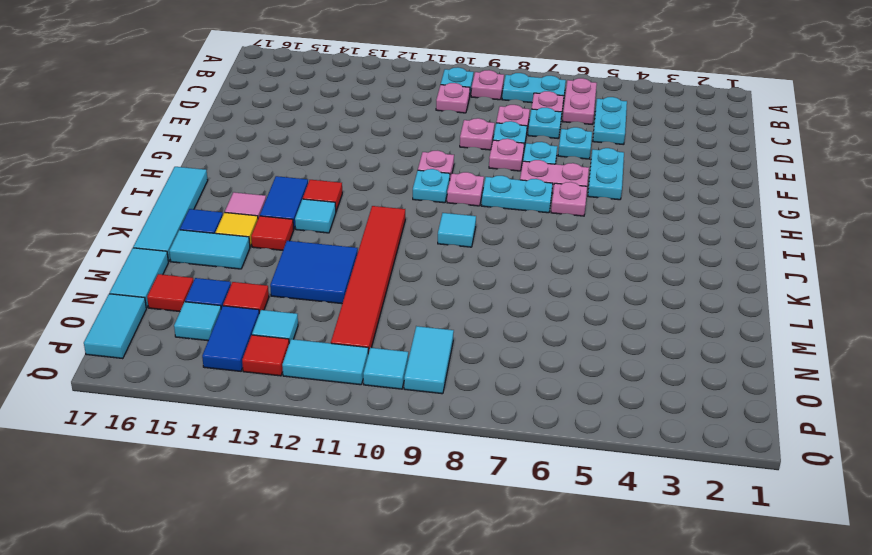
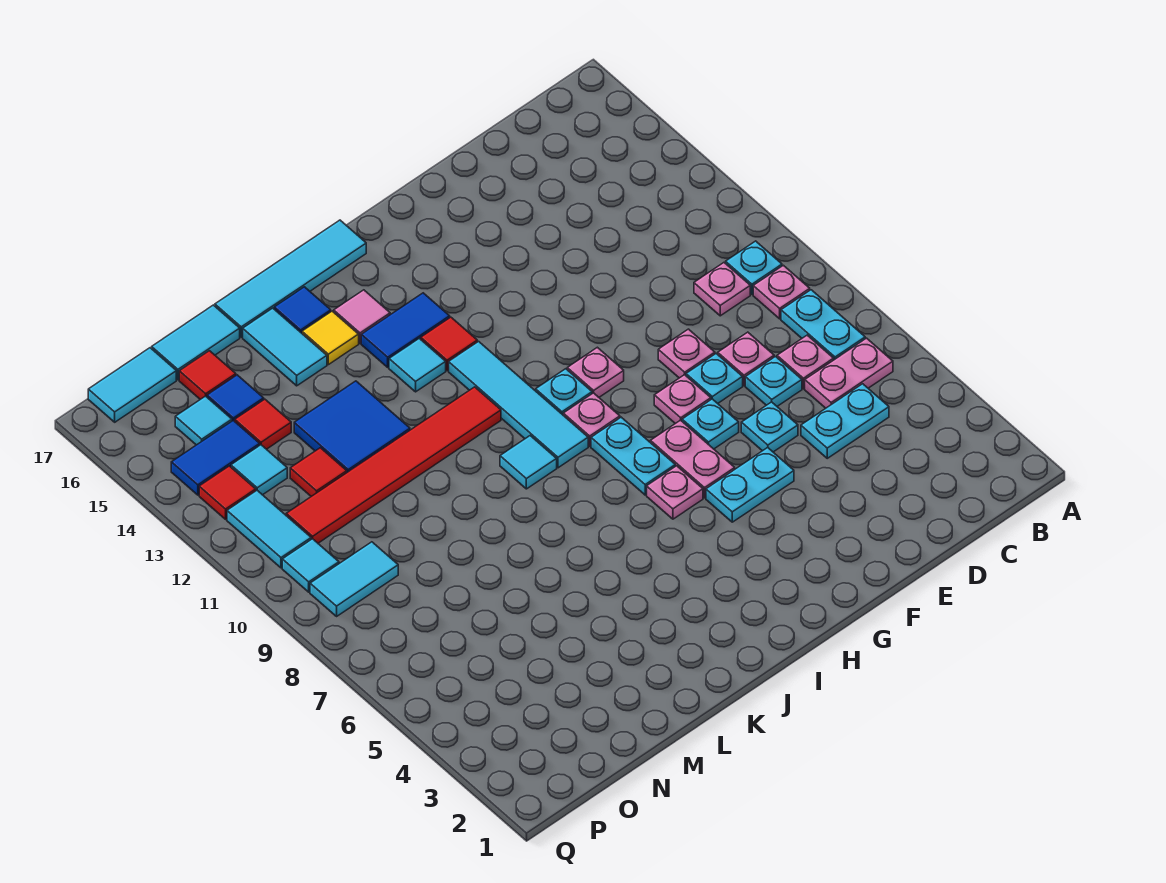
none -> cyan 1x4 tile [449,341,588,468]
red 1x1 tile [251,216,294,250] -> red 1x1 tile moved to [290,448,347,496]

